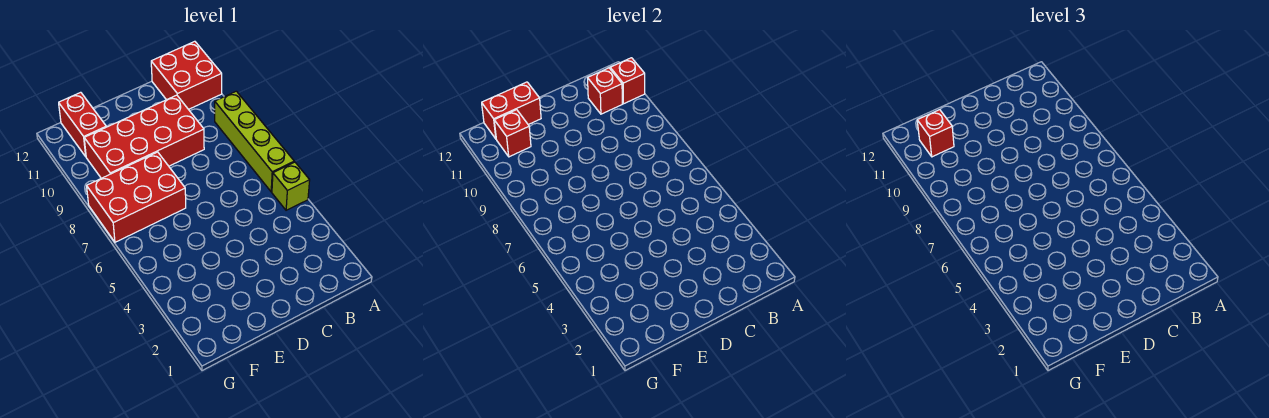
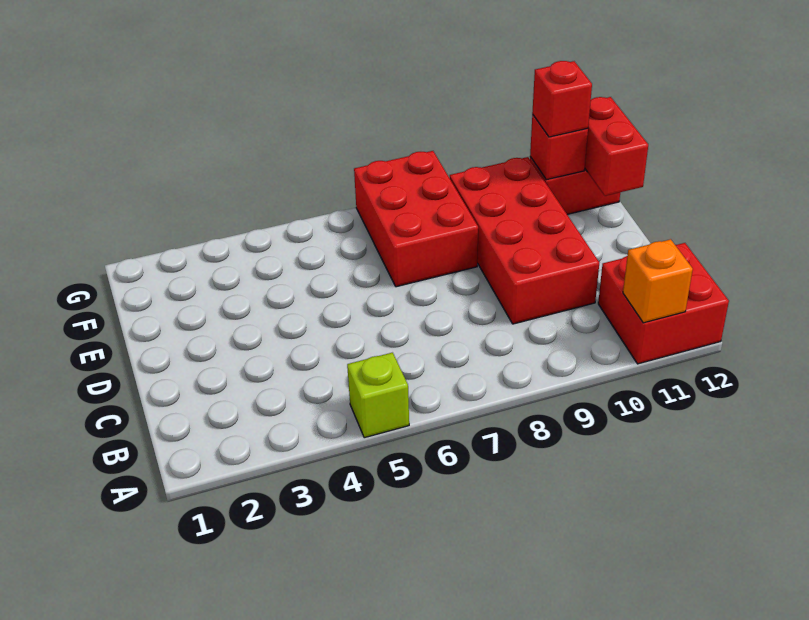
lime 1x4 brick [215,91,294,192] -> none
red 1x1 brick [610,58,645,104] -> orange 1x1 brick [623,239,693,323]
red 1x1 brick [588,68,622,114] -> none

